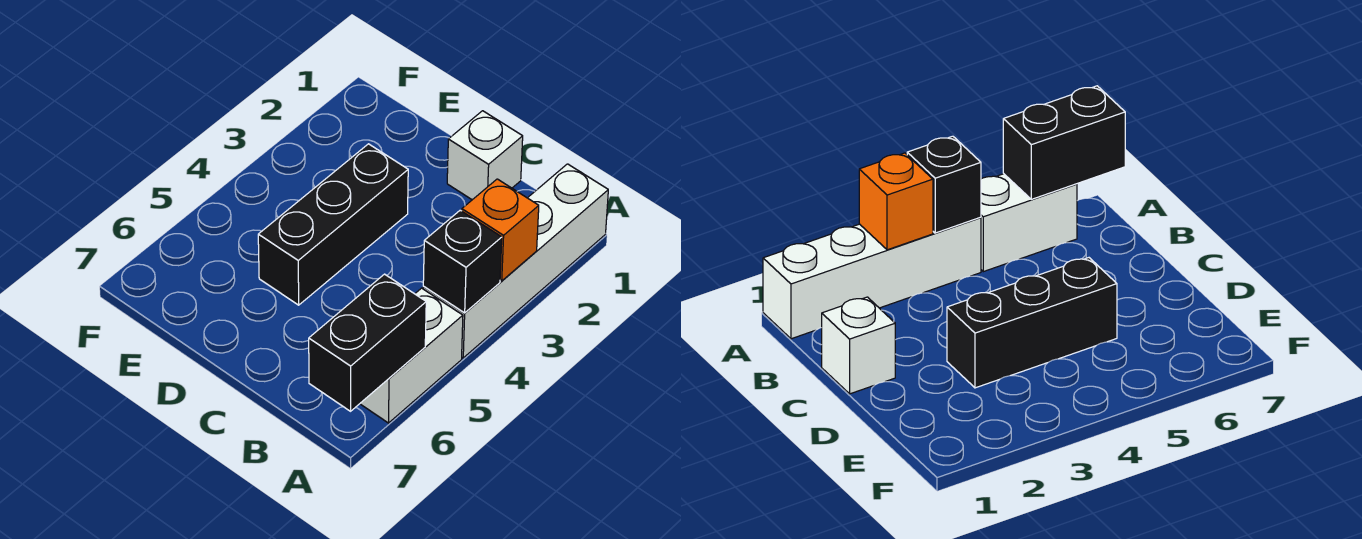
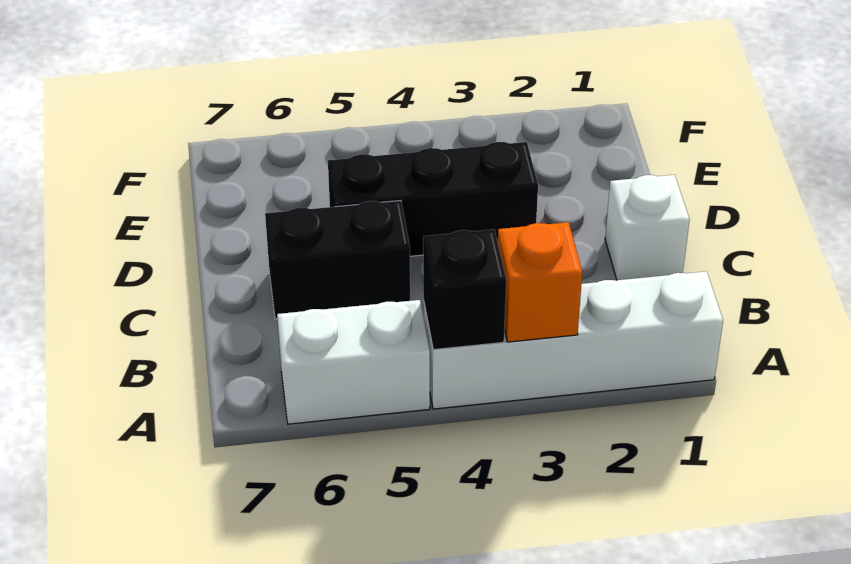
black 1x2 brick [309,274,426,411] -> black 1x2 brick moved to [265,201,410,319]

